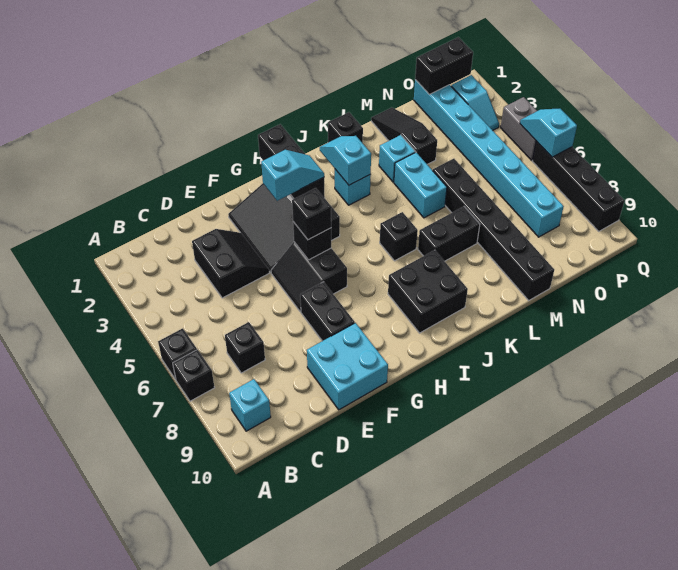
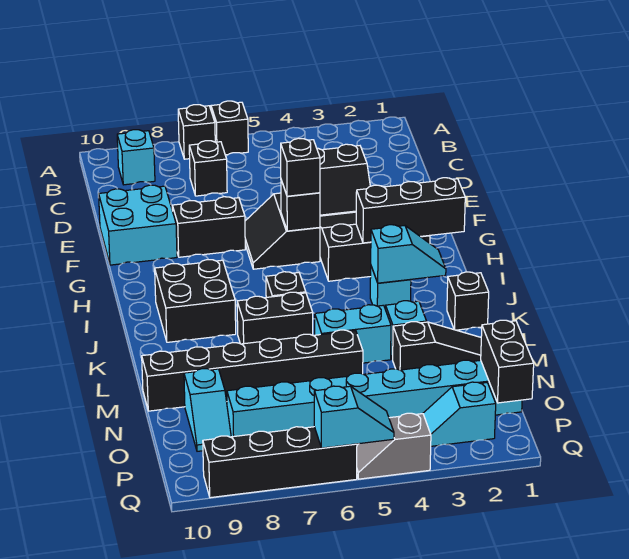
black 2x2 slope [271,242,347,312] -> black 2x2 slope turned to [245,193,320,269]
cyan 1x2 slope [261,150,324,201] -> cyan 1x2 slope moved to [184,369,231,451]
black 1x2 brick [418,207,480,261] -> black 1x2 brick turned to [237,292,313,344]
grey 1x2 brick [501,97,537,160] -> grey 1x2 slope [357,413,431,479]

